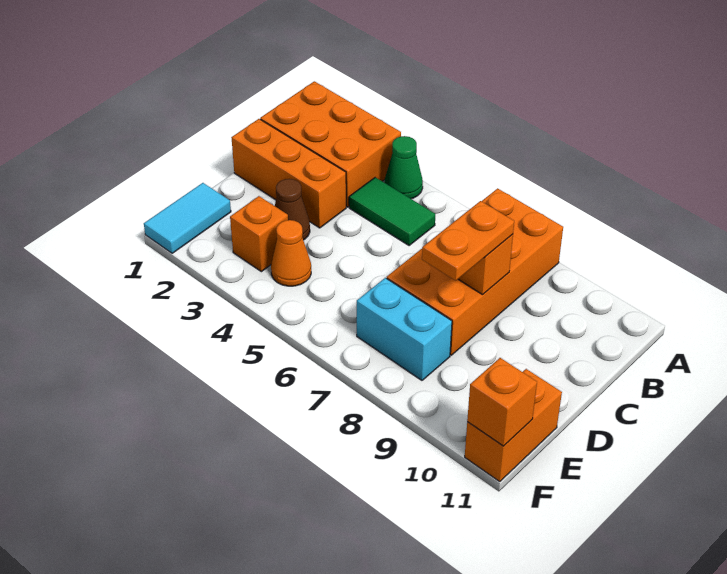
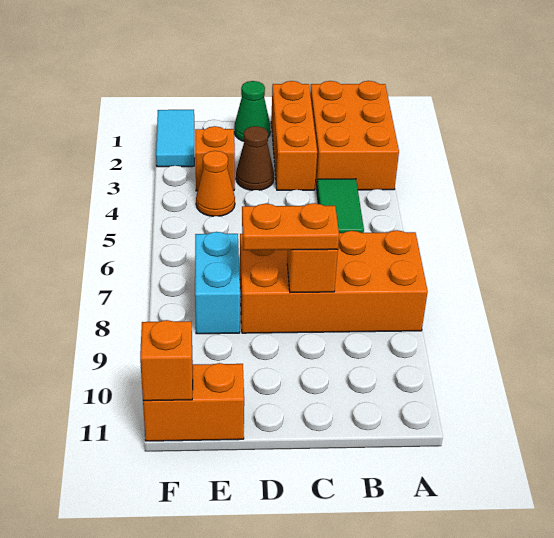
green 1x1 cone [384,136,423,199] -> green 1x1 cone moved to [234,81,270,141]
cyan 1x2 tile [144,183,231,253] -> cyan 1x2 tile turned to [156,110,194,167]

